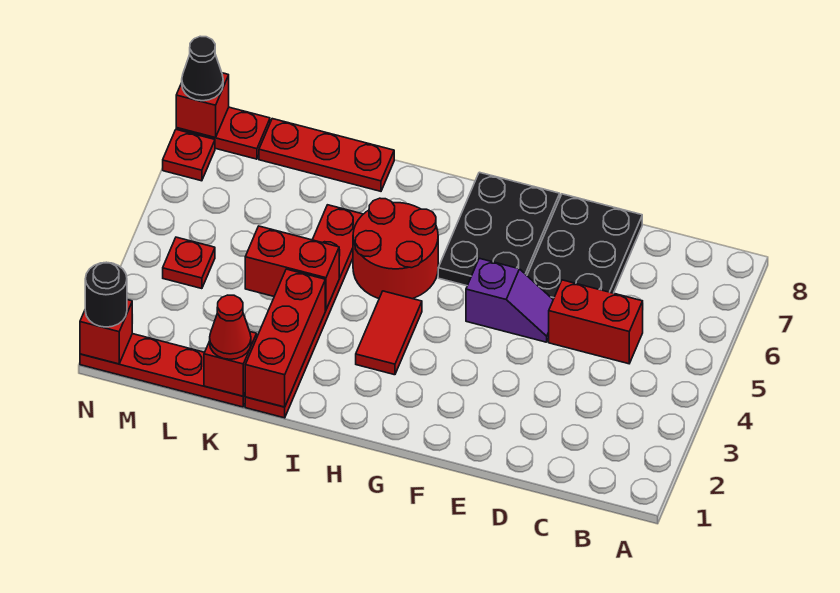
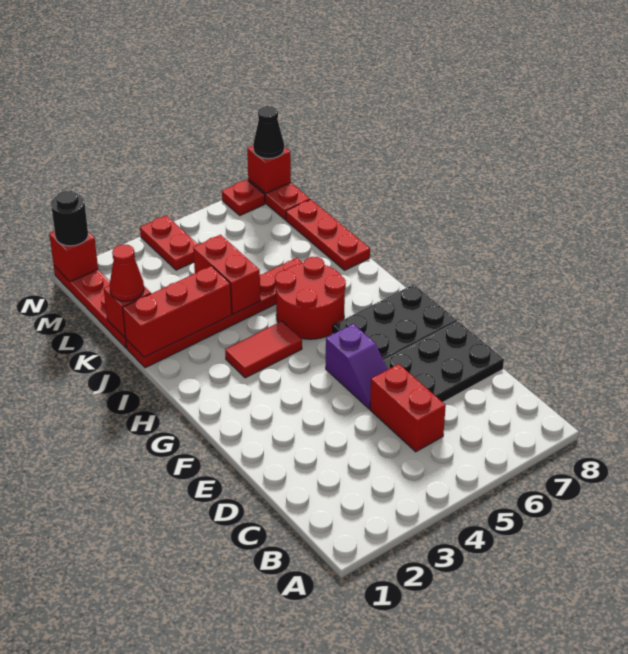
red 1x1 plate [163,237,215,289] -> red 1x2 plate [140,215,198,270]

